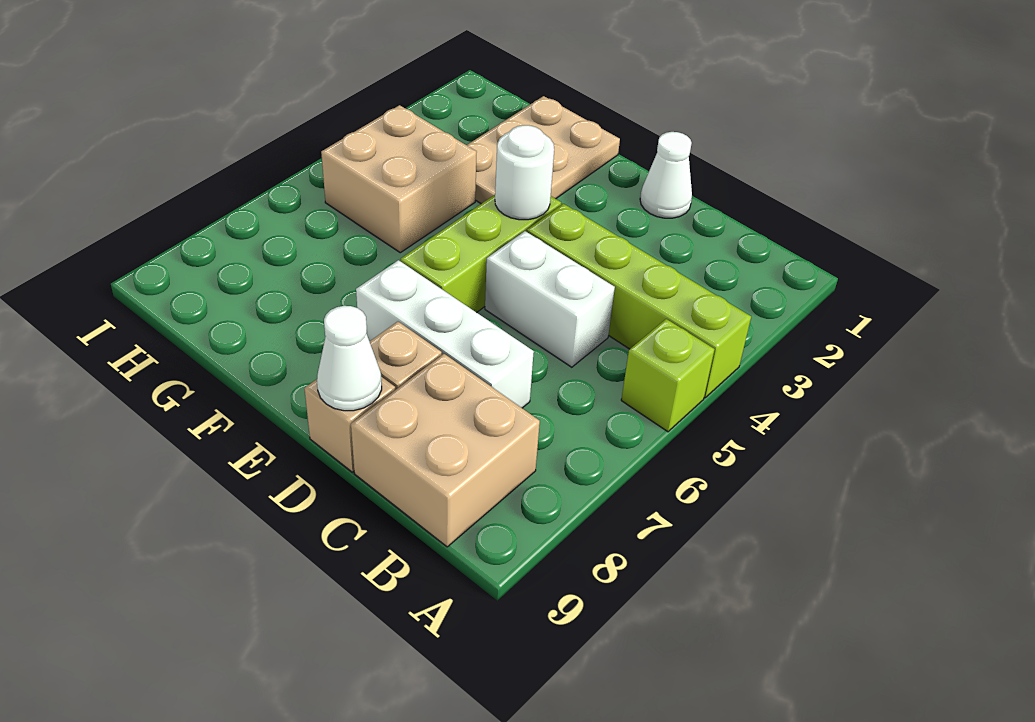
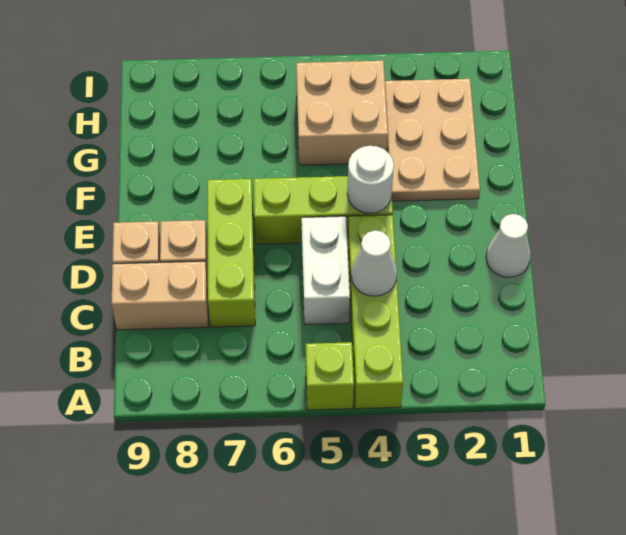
tan 2x2 brick [351,354,540,547] -> tan 1x2 brick [112,261,208,330]
white 1x3 brick [356,260,534,408] -> lime 1x3 brick [207,179,255,327]
white 1x1 cone [317,306,382,411] -> white 1x1 cone moved to [351,230,397,296]
tan 2x3 plate [467,96,620,204] -> tan 2x3 plate turned to [385,79,480,201]

